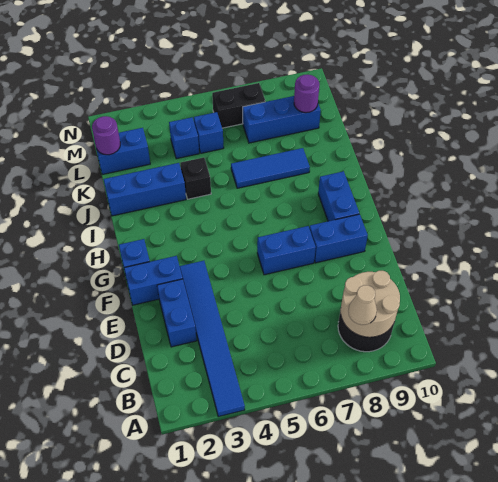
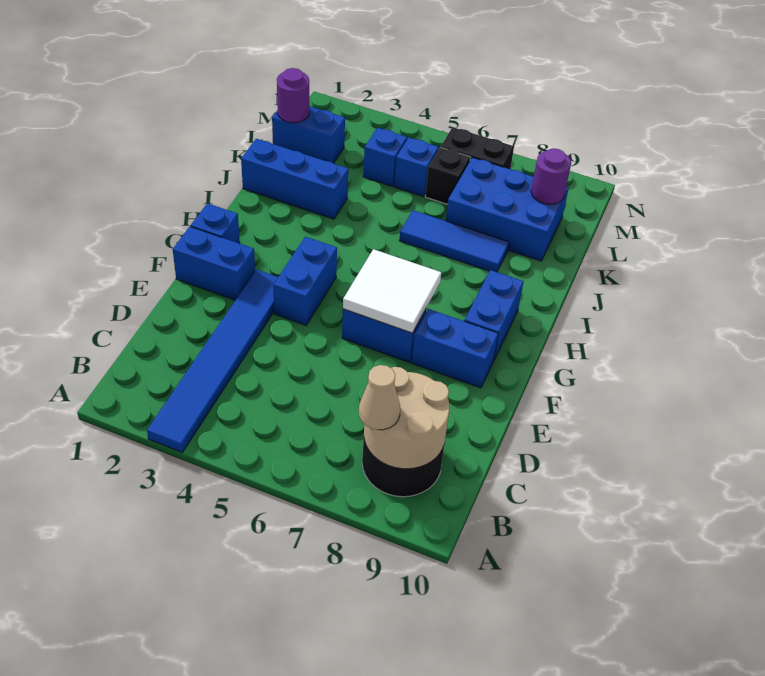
blue 1x2 brick [157,279,197,347] -> blue 1x2 brick moved to [273,237,337,325]
none -> white 2x2 tile [343,249,441,333]
black 1x1 brick [180,157,211,199] -> black 1x1 brick moved to [425,147,470,204]
blue 1x3 brick [243,96,321,143] -> blue 2x3 brick [446,157,569,261]

